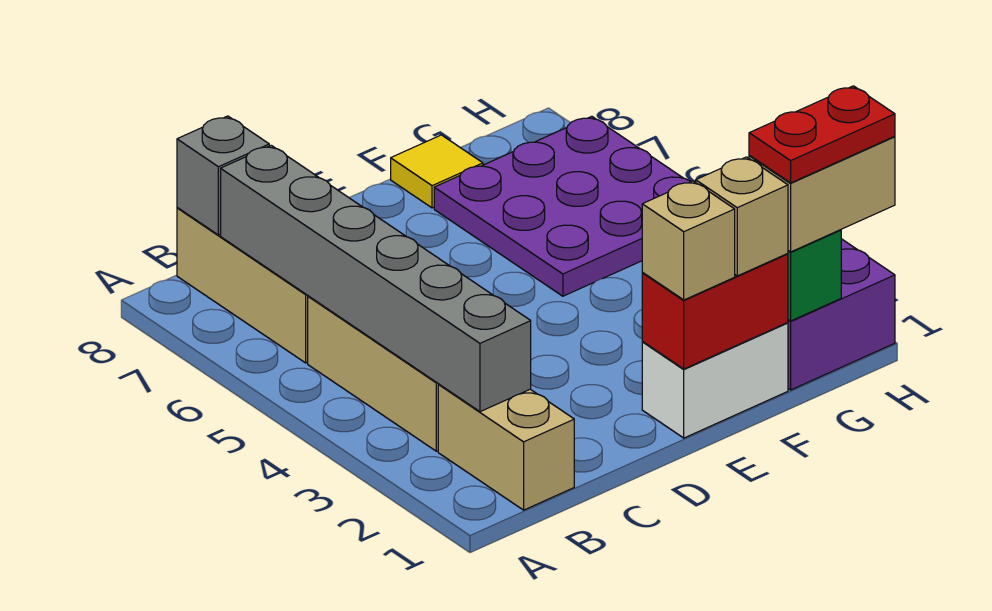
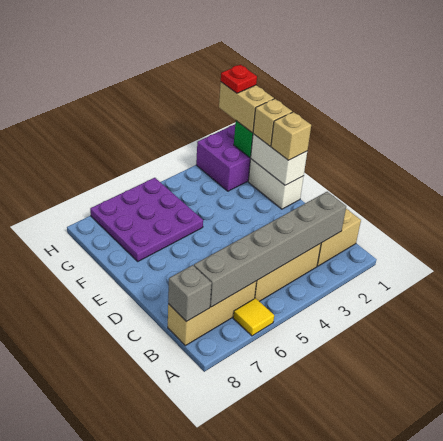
red 1x2 brick [642,254,788,369] -> white 1x2 brick [250,134,307,185]
yellow 1x1 tile [391,135,483,208] -> yellow 1x1 tile moved to [233,298,274,336]
red 1x2 plate [749,86,895,183] -> red 1x1 plate [221,65,257,93]

